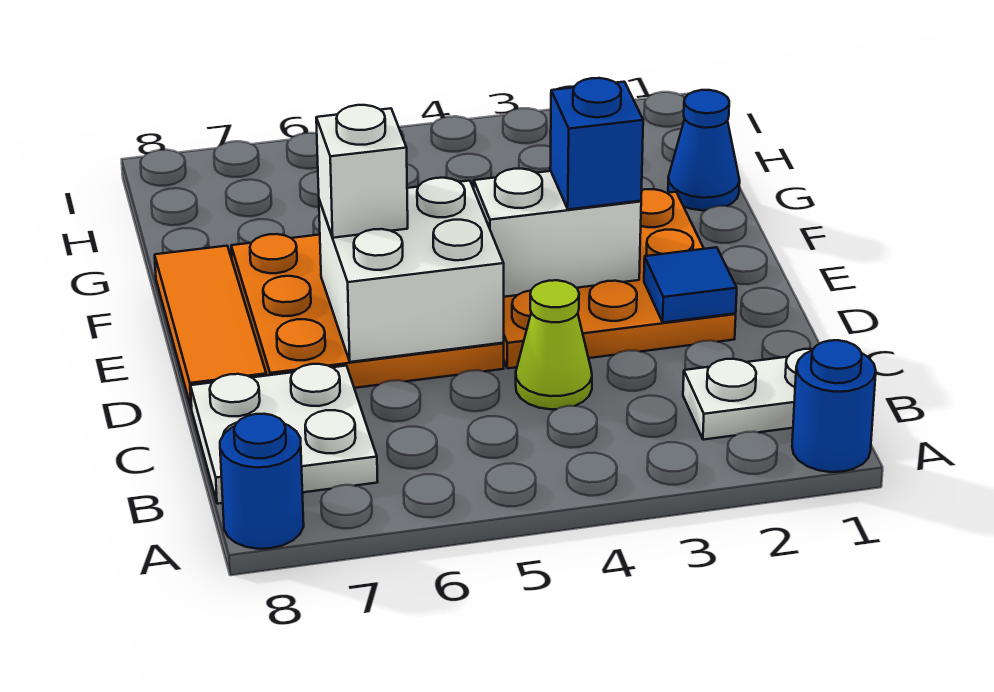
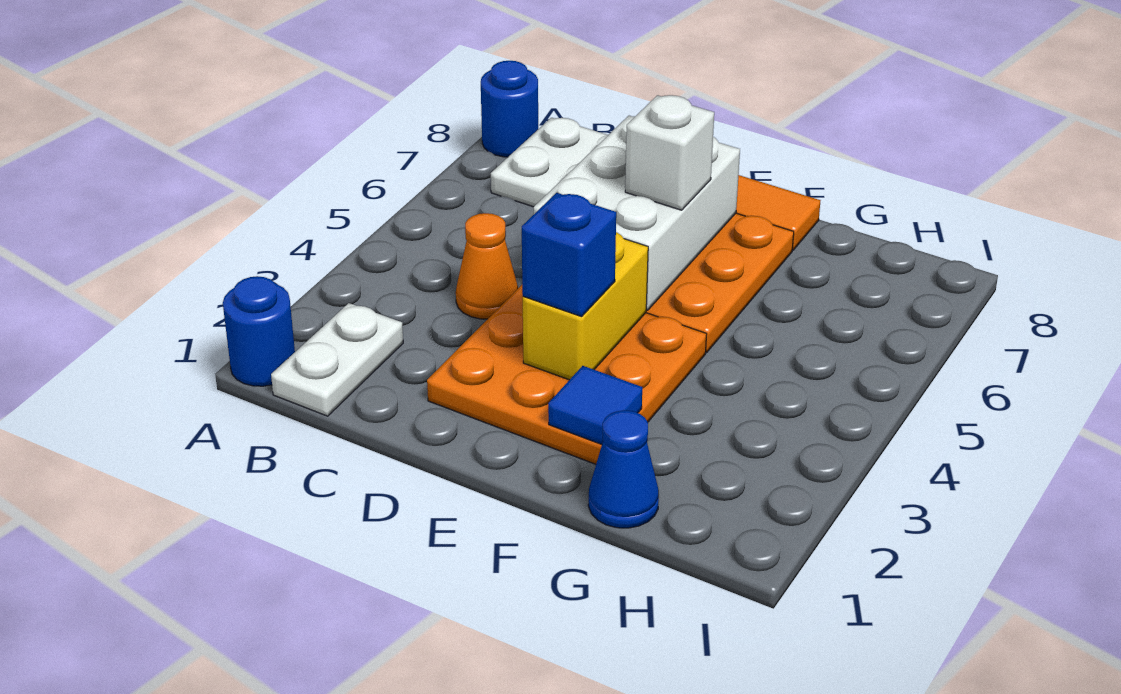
lime 1x1 cone [516,280,592,409] -> orange 1x1 cone [456,213,518,319]
blue 1x1 tile [644,247,737,323] -> blue 1x1 tile moved to [548,366,642,444]
white 2x2 brick [319,178,504,362] -> white 2x3 brick [534,116,740,310]
white 1x2 brick [474,169,641,297] -> yellow 1x2 brick [523,232,648,380]

